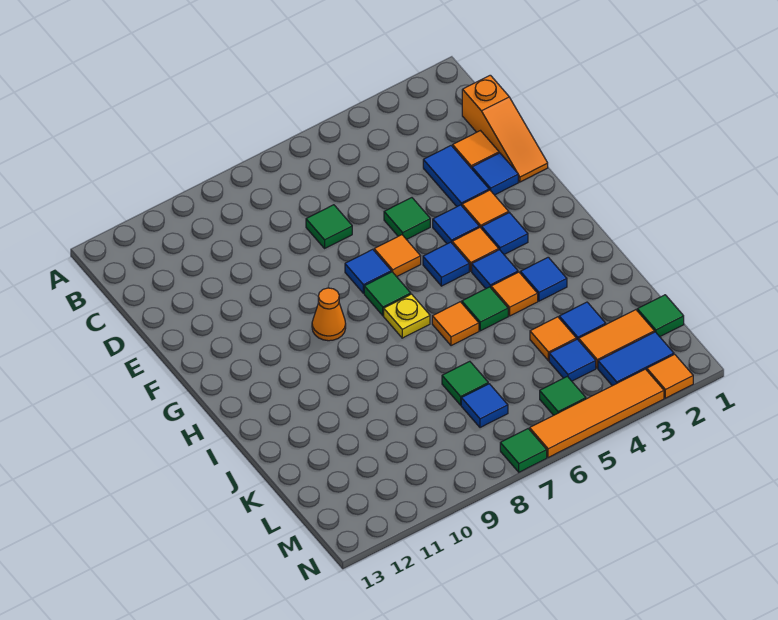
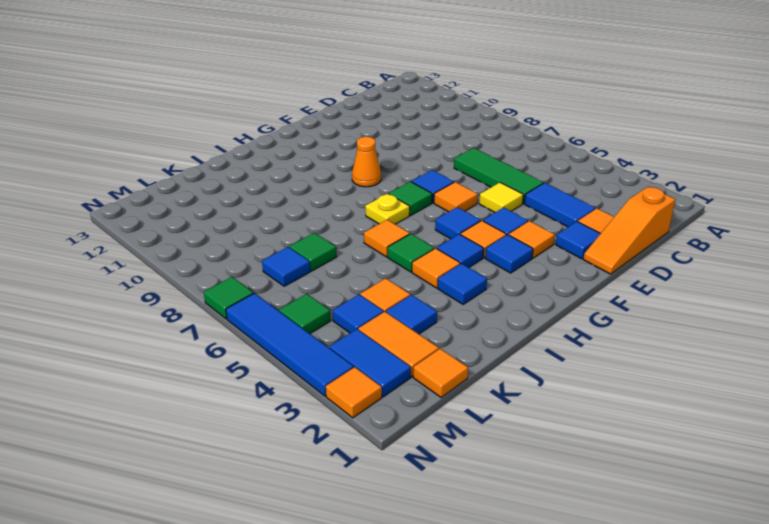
blue 1x2 tile [423,146,489,206] -> blue 1x2 tile turned to [525,183,595,227]
green 1x1 tile [306,205,352,248] -> green 1x3 tile [454,148,544,204]
green 1x1 tile [384,198,430,240] -> yellow 1x1 tile [479,183,523,212]
green 1x1 tile [637,295,684,337] -> orange 1x1 tile [413,349,468,397]
orange 1x4 tile [530,369,664,458] -> blue 1x4 tile [226,293,354,396]

